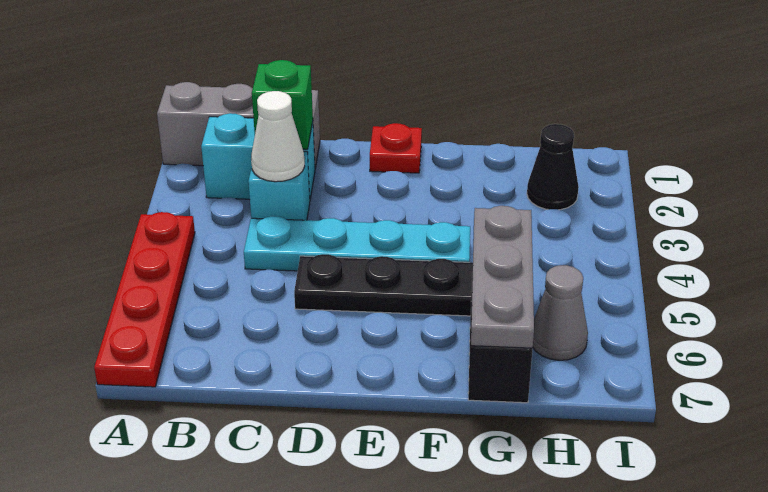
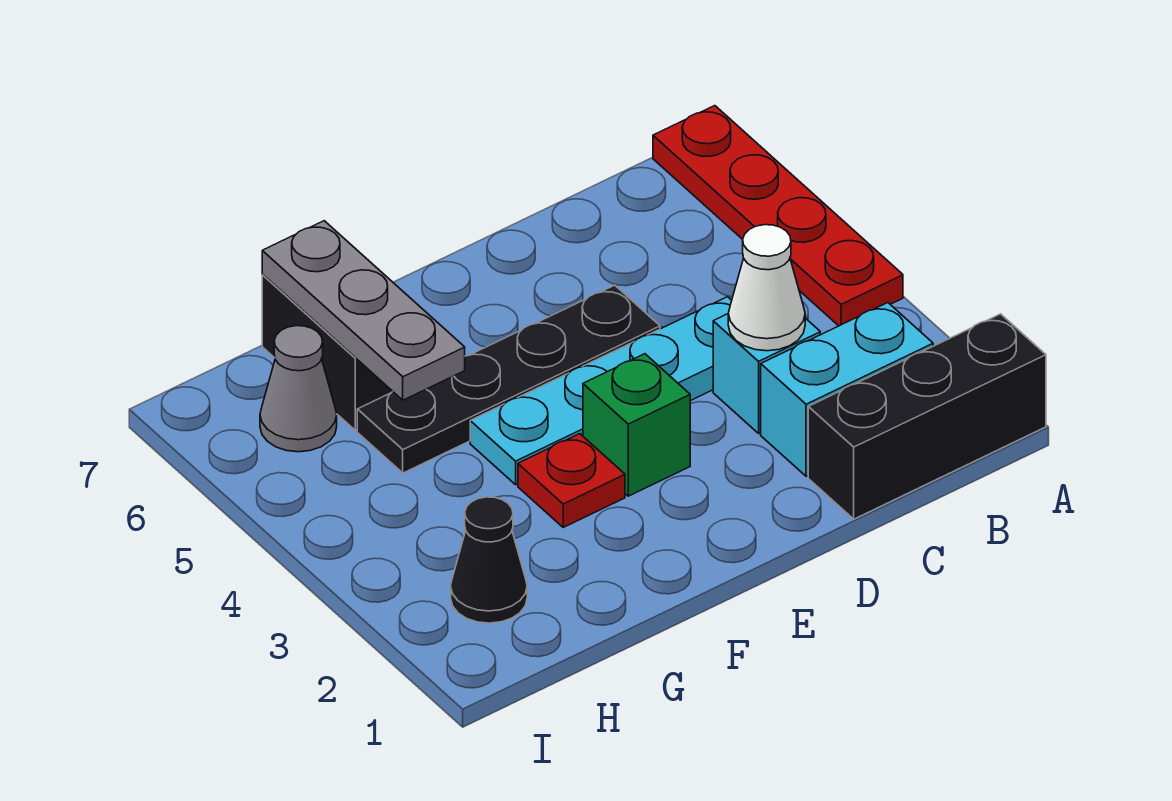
grey 1x3 brick [157,82,320,168] -> black 1x3 brick [808,314,1046,519]
green 1x1 brick [252,60,313,149] -> green 1x1 brick moved to [583,354,690,496]
red 1x1 plate [370,123,422,173] -> red 1x1 plate moved to [518,434,625,527]

